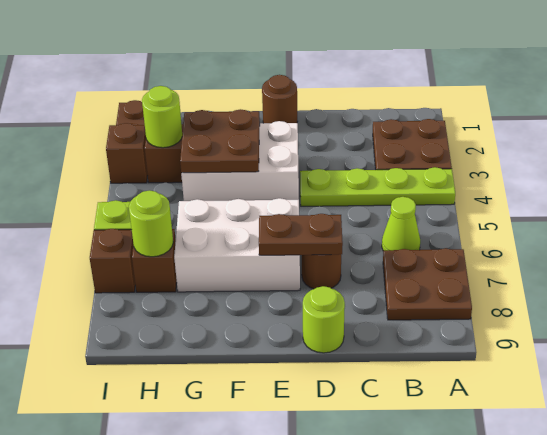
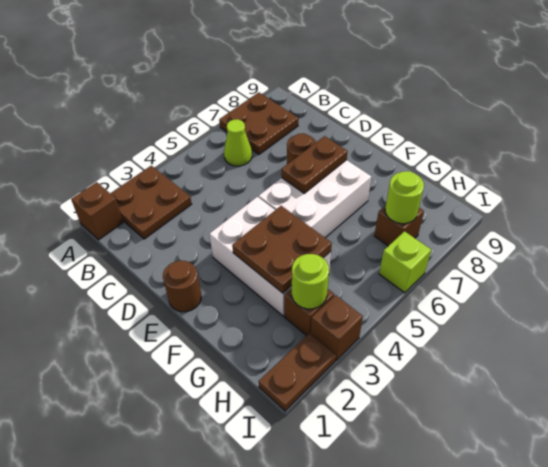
lime 1x4 plate [300,167,455,206] -> none
brown 1x2 plate [259,214,343,255] -> brown 1x2 plate turned to [282,136,348,193]
lime 1x1 round brick [303,286,345,353] -> none
white 2x3 brick [174,198,300,292] -> white 2x3 brick turned to [259,160,371,238]
brown 1x1 brick [90,229,135,293] -> brown 1x1 brick moved to [71,182,123,240]

